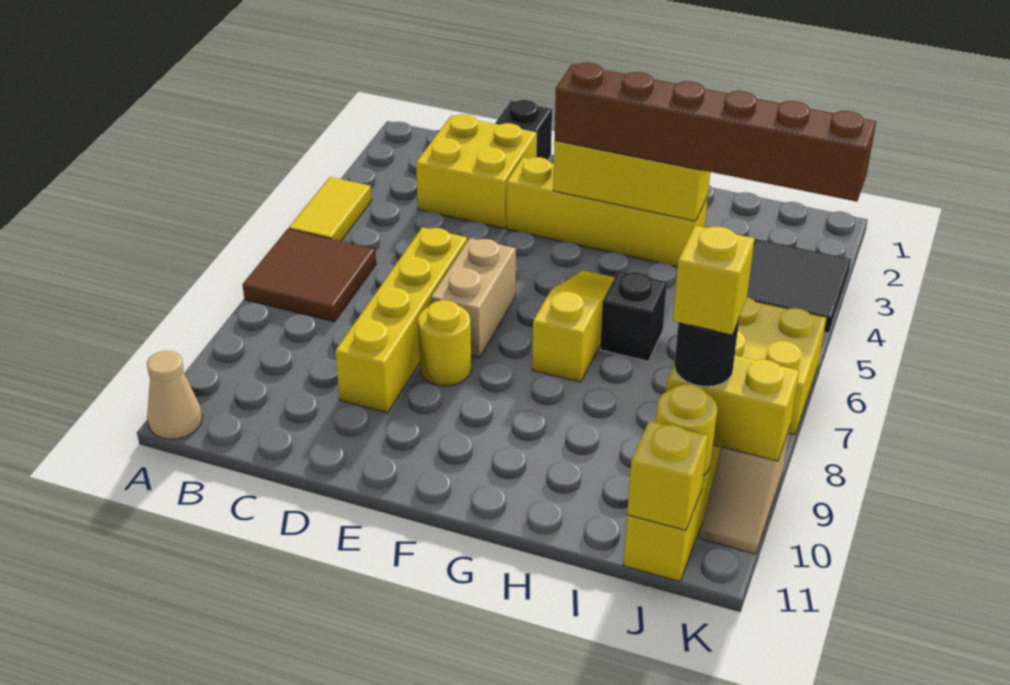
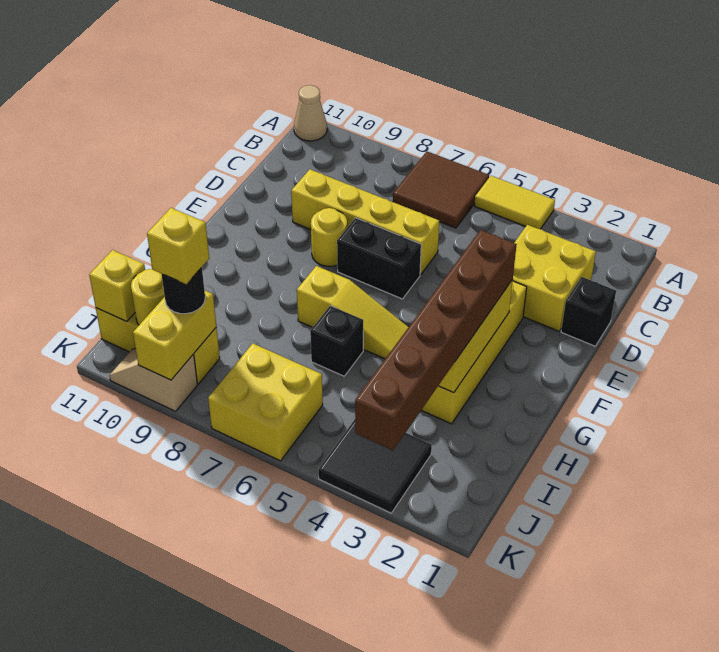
tan 1x2 brick [431,238,516,357] -> black 1x2 brick [337,218,421,299]

